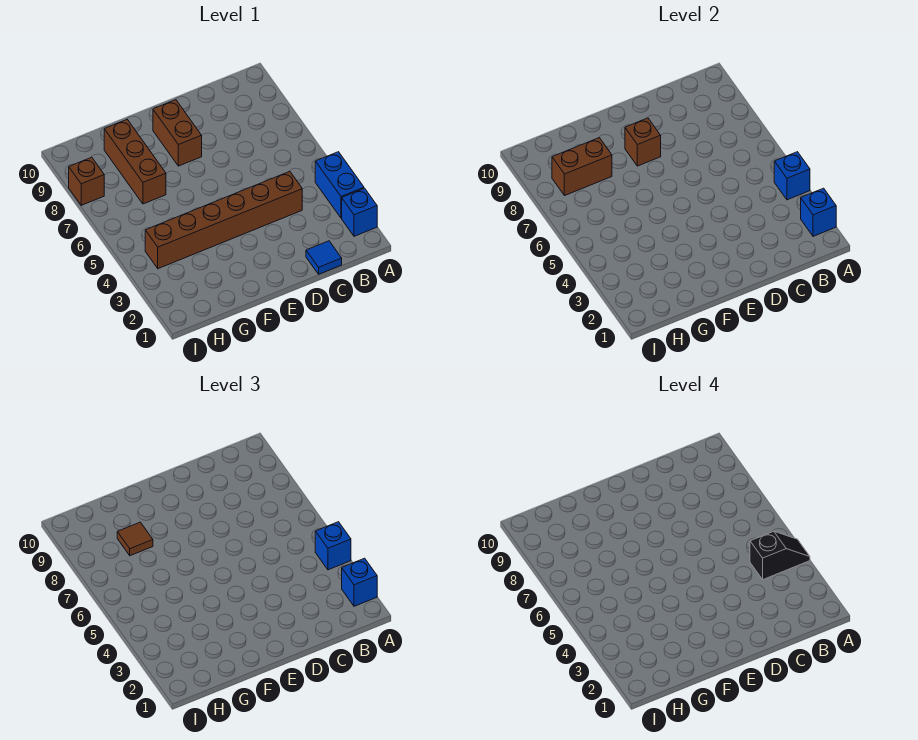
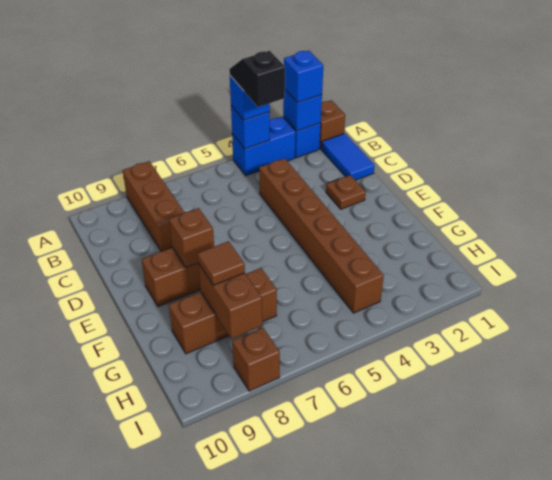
none -> brown 1x1 brick [320,100,345,149]
none -> brown 1x3 brick [123,161,185,252]
blue 1x1 tile [306,241,342,274] -> blue 1x2 tile [321,133,375,180]
none -> brown 1x1 plate [326,175,366,209]

